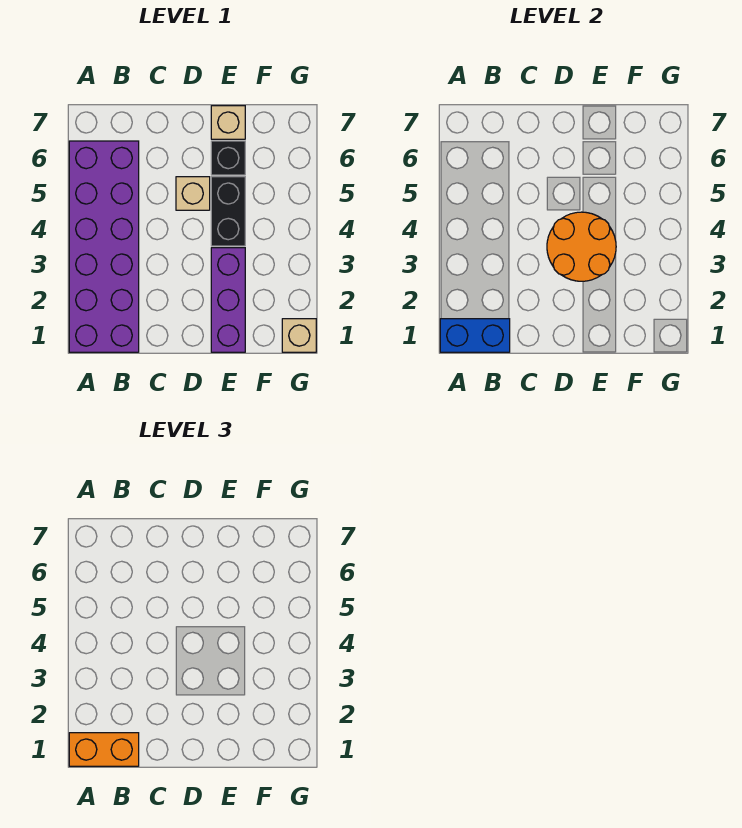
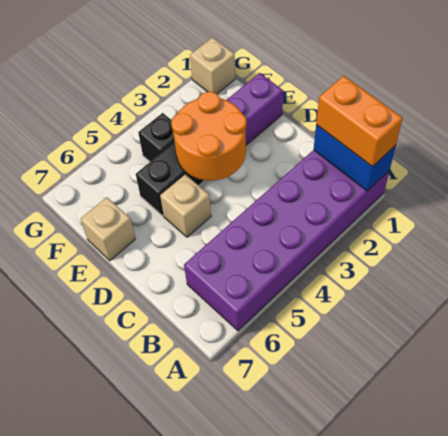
black 1x1 brick [211,141,245,175] -> black 1x1 brick moved to [138,113,175,162]

